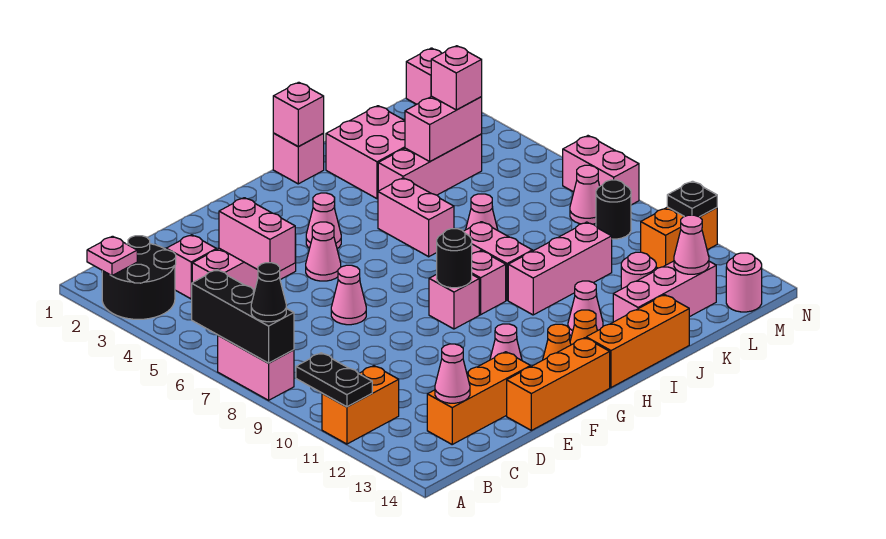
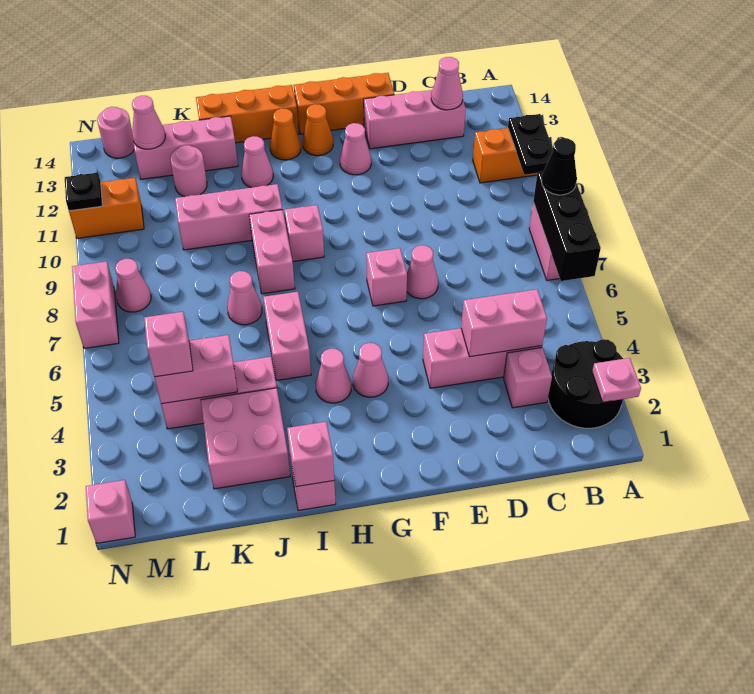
orange 1x3 brick [427,352,531,444] -> pink 1x3 brick [364,90,466,149]
pink 1x2 brick [219,198,295,271] -> pink 1x2 brick turned to [461,289,547,357]
pink 1x1 cone [306,222,341,281] -> pink 1x1 cone moved to [316,349,351,403]
pink 1x1 brick [429,274,479,329] -> pink 1x1 brick moved to [366,248,407,306]
black 1x1 round brick [437,229,472,288] -> none
black 1x1 round brick [596,180,631,239] -> none

